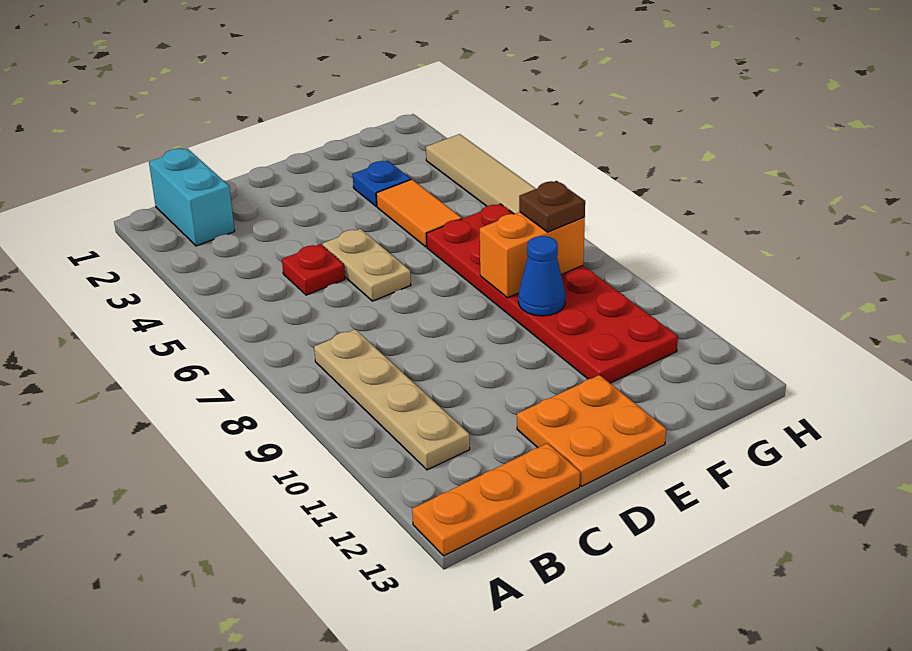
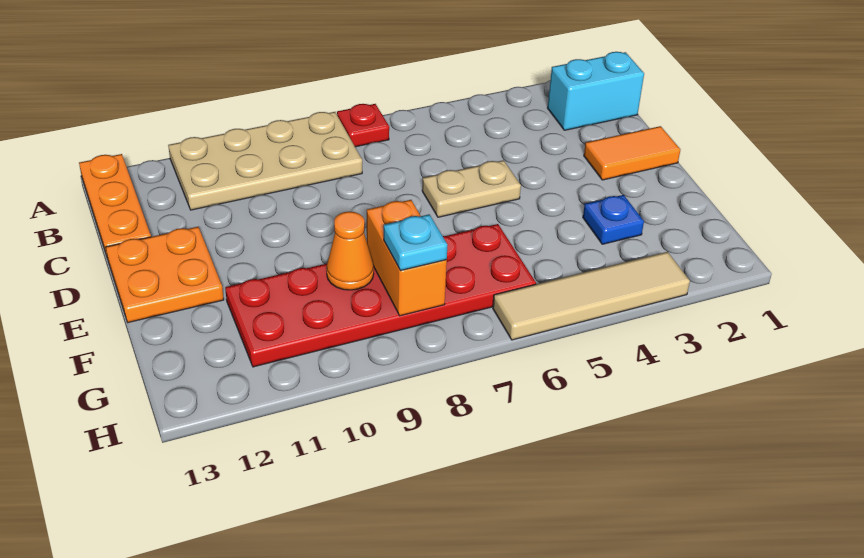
tan 1x4 plate [314,329,470,470] -> tan 2x4 plate [168,112,362,210]
red 1x1 plate [282,244,345,295] -> red 1x1 plate moved to [337,104,389,147]
orange 1x2 tile [376,180,462,247] -> orange 1x2 tile moved to [584,126,680,180]
blue 1x1 cone [518,236,566,316] -> orange 1x1 cone [326,212,374,290]
brown 1x1 plate [519,181,585,232] -> cyan 1x1 plate [384,214,447,271]

